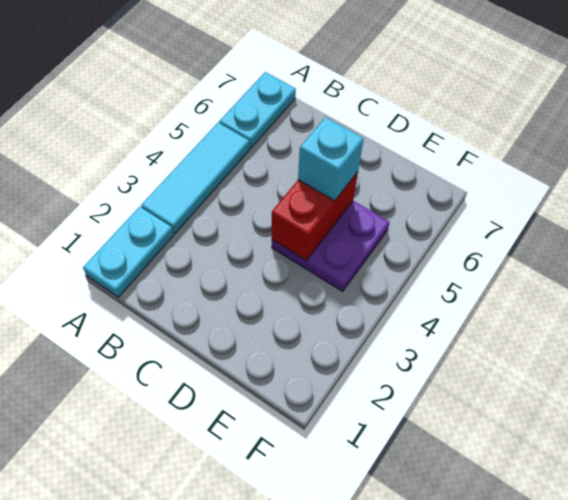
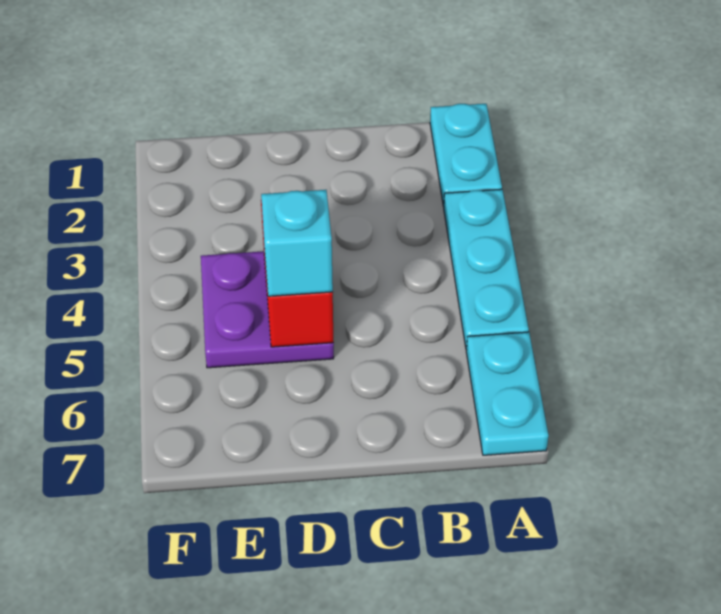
cyan 1x3 tile [141,123,250,234] -> cyan 1x3 plate [444,189,529,350]

